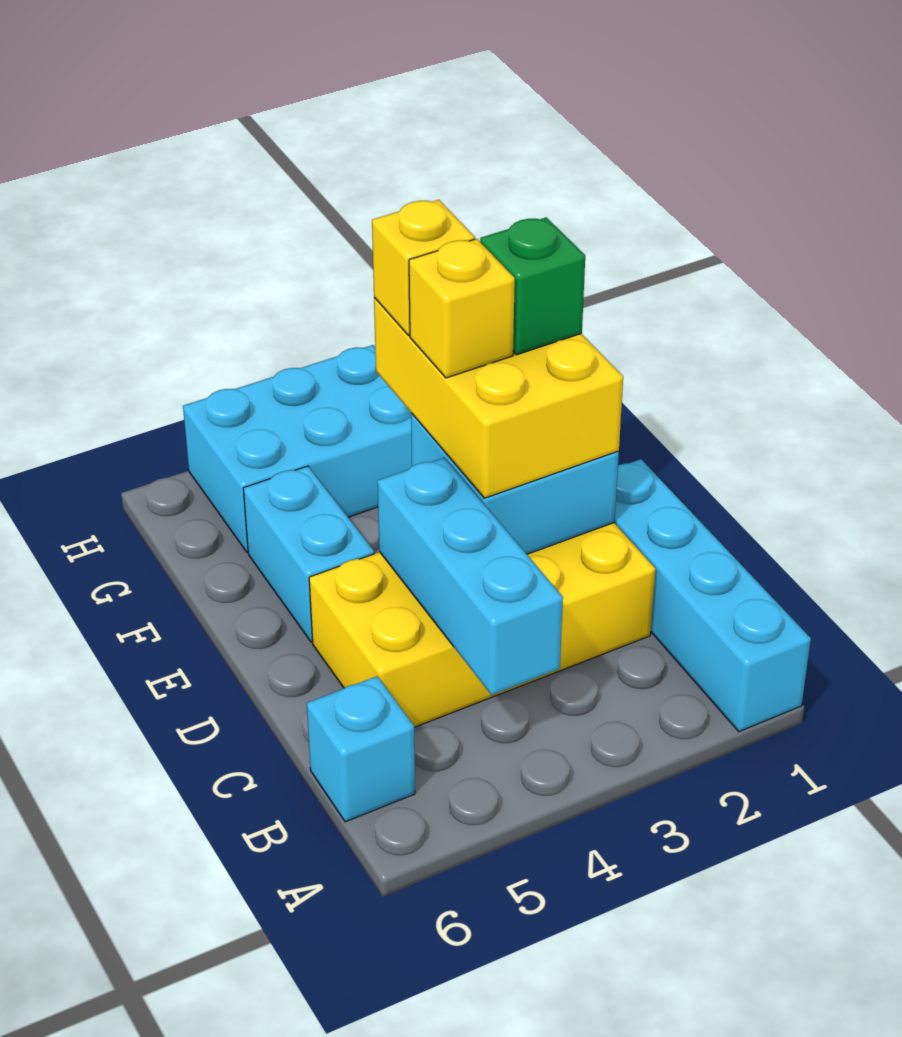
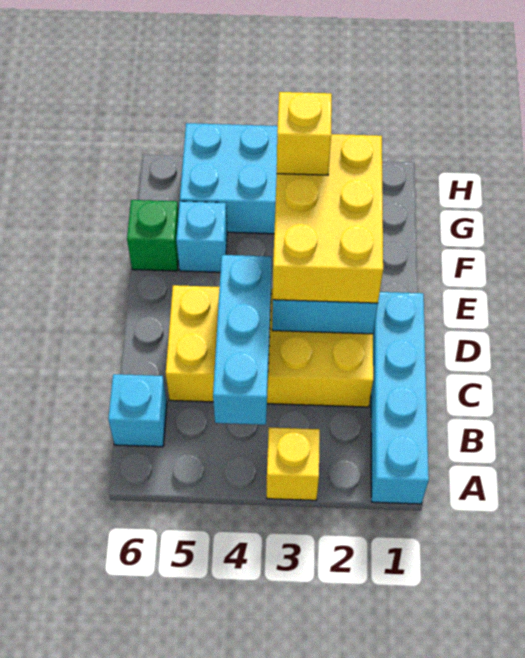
green 1x1 brick [480,217,585,355] -> green 1x1 brick moved to [127,200,179,271]
yellow 1x1 brick [409,239,515,378] -> yellow 1x1 brick moved to [267,427,320,500]
cyan 1x2 brick [243,466,374,642] -> cyan 1x1 brick [176,201,227,272]

